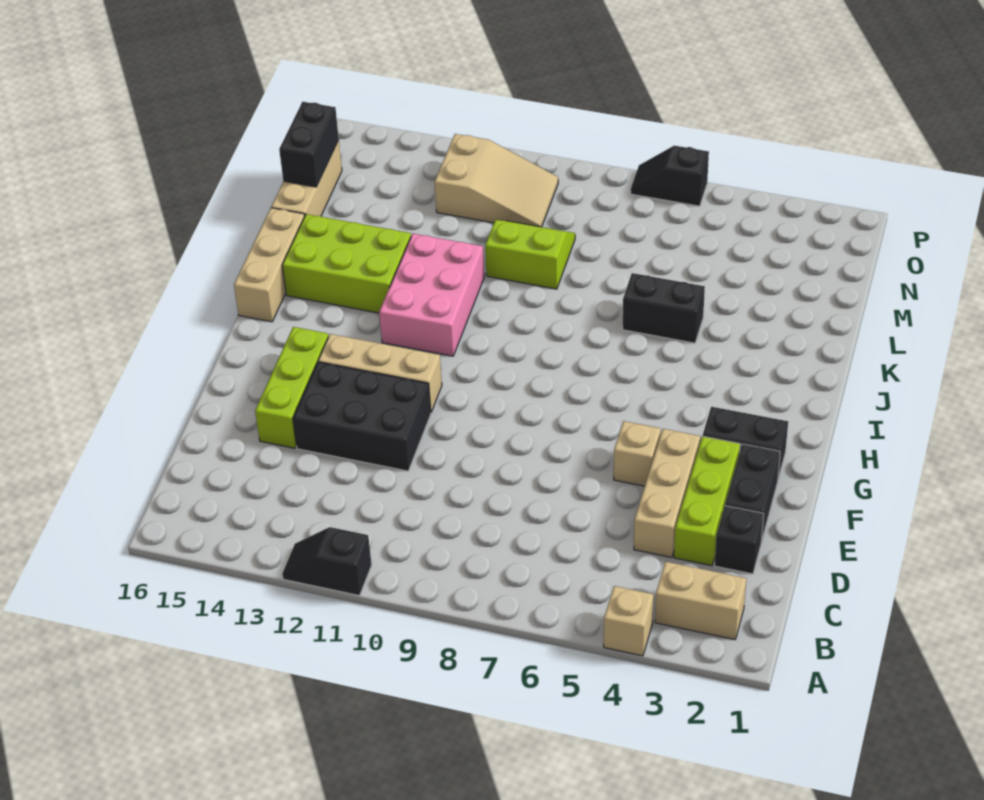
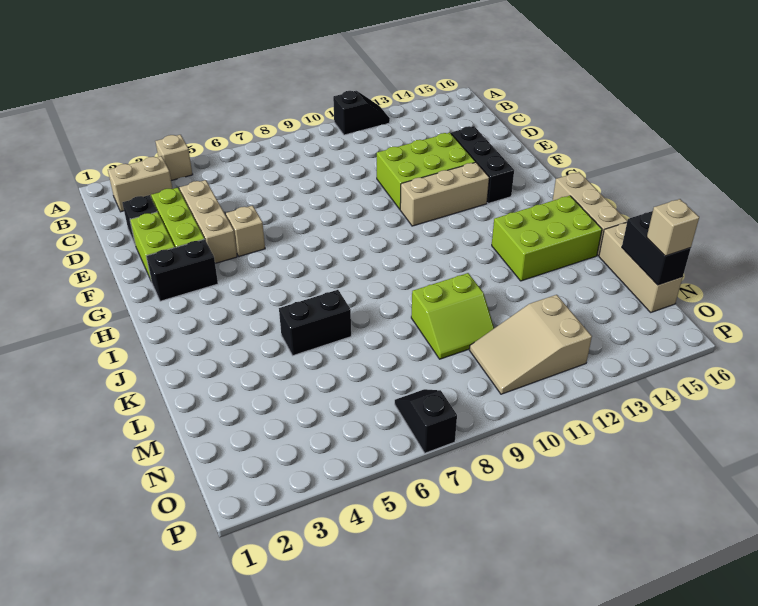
black 1x2 brick [725,444,780,542] -> lime 1x2 brick [130,212,175,280]
black 2x3 brick [293,362,431,471] -> lime 2x3 brick [377,133,475,209]
lime 1x3 brick [255,327,328,448] -> black 1x3 brick [451,126,514,203]
pink 2x3 brick [379,234,484,356] -> none
none -> tan 1x1 brick [647,199,699,256]
black 1x2 slope [631,146,709,206] -> black 1x2 slope turned to [395,389,457,453]

